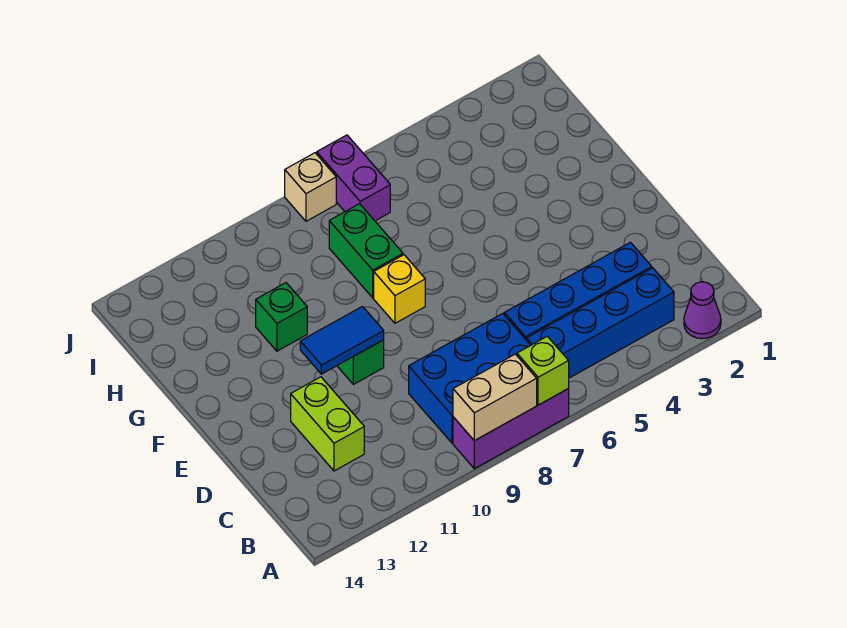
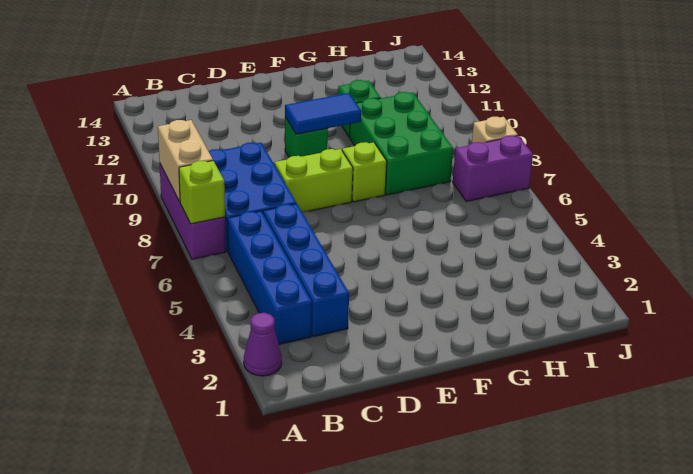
lime 1x2 brick [291,377,364,471] -> lime 1x2 brick moved to [275,149,353,212]
blue 1x2 tile [300,306,384,374] -> blue 1x2 tile turned to [285,93,361,134]
yellow 1x1 brick [374,255,425,323] -> lime 1x1 brick [342,142,387,202]
green 1x2 brick [329,204,403,298] -> green 2x3 brick [349,92,453,195]

